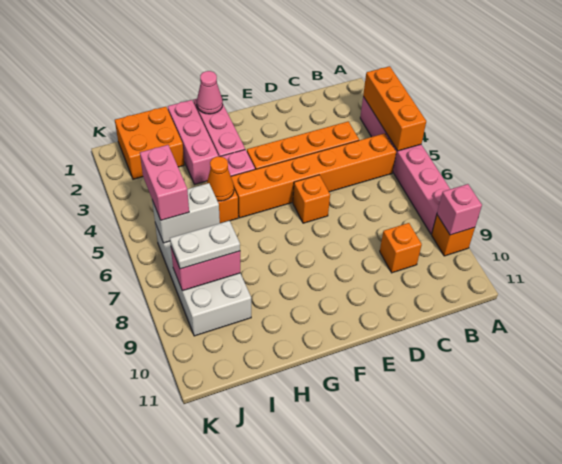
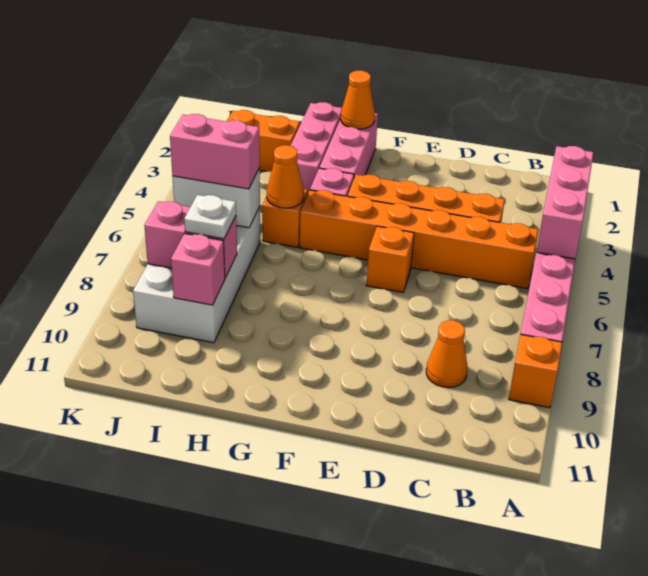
orange 1x3 brick [363,66,426,151] -> pink 1x3 brick [537,146,594,259]
pink 1x1 brick [437,184,482,235] -> pink 1x1 brick moved to [171,234,225,305]
orange 1x1 brick [380,223,422,273] -> orange 1x1 cone [426,320,467,388]
pink 1x1 cone [197,71,223,114] -> orange 1x1 cone [341,71,375,129]
orange 2x2 brick [115,107,184,179] -> orange 1x2 brick [227,110,300,172]
white 1x2 plate [170,221,240,269] -> white 1x1 plate [184,195,236,239]
pink 1x2 brick [140,145,189,220] -> pink 1x2 brick turned to [170,114,260,189]

